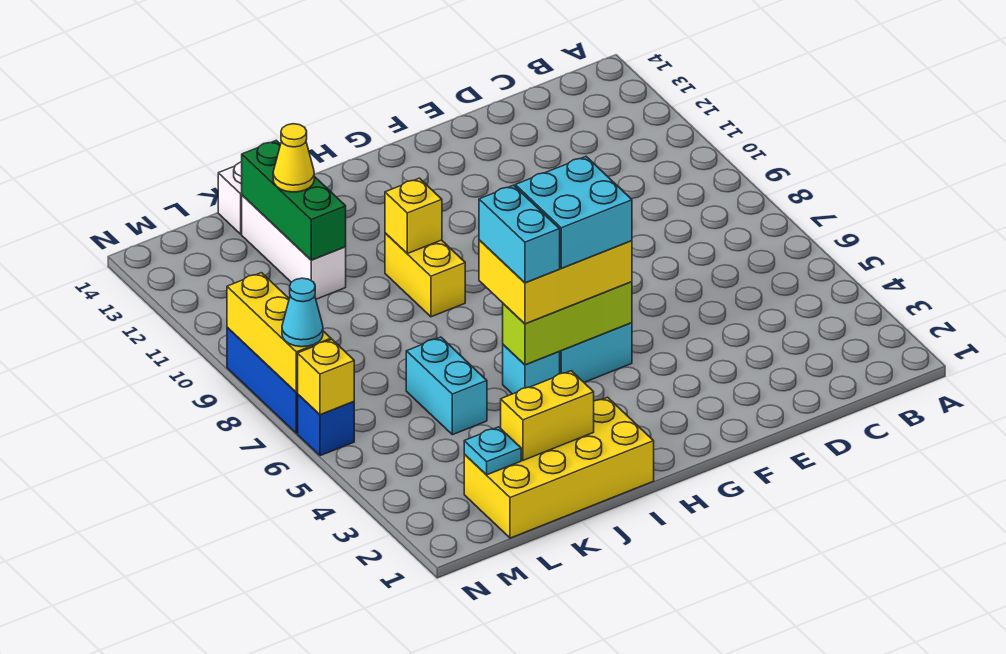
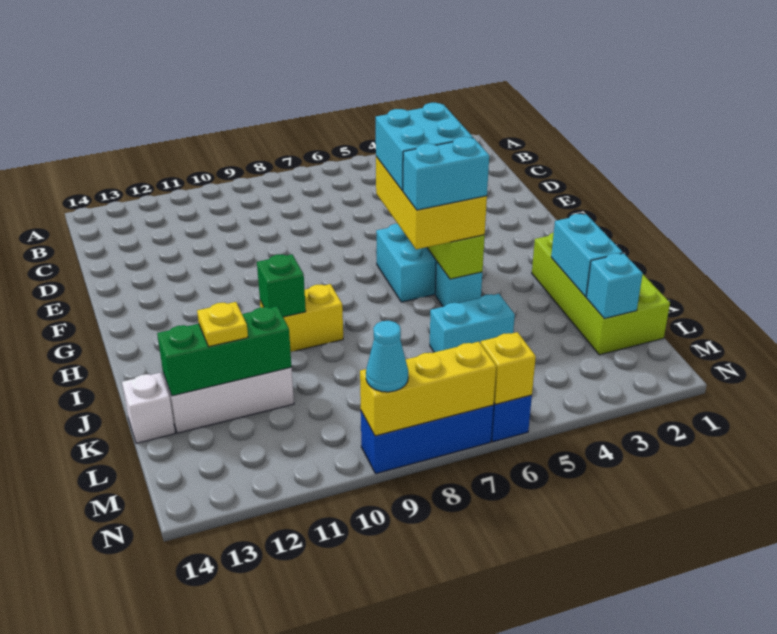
yellow 2x4 brick [464,397,654,538] -> lime 2x4 brick [532,232,670,355]
yellow 1x1 brick [385,178,442,254] -> green 1x1 brick [257,254,306,317]
yellow 1x2 brick [501,371,594,460] -> cyan 1x2 brick [551,214,623,297]
yellow 1x1 cone [273,124,314,192] -> yellow 1x1 plate [197,302,248,347]
cyan 1x1 plate [464,427,521,475] -> cyan 1x1 brick [586,253,643,318]
cyan 1x1 cone [282,278,323,347] -> cyan 1x1 cone moved to [366,321,408,392]

